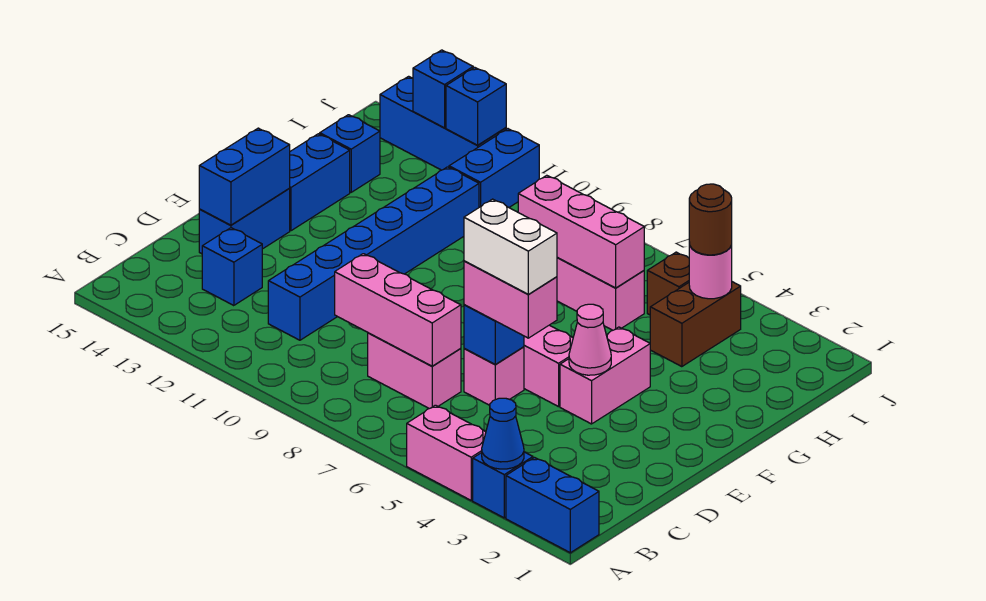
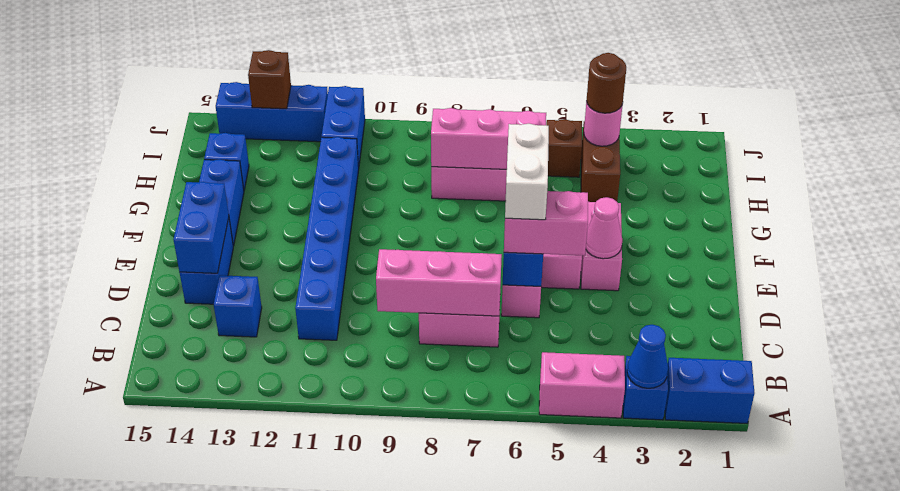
white 1x2 brick [464,199,557,294] -> white 1x2 brick turned to [505,124,549,220]
blue 1x1 brick [446,67,506,145] -> none
blue 1x1 brick [413,50,473,128] -> brown 1x1 brick [248,50,291,109]

